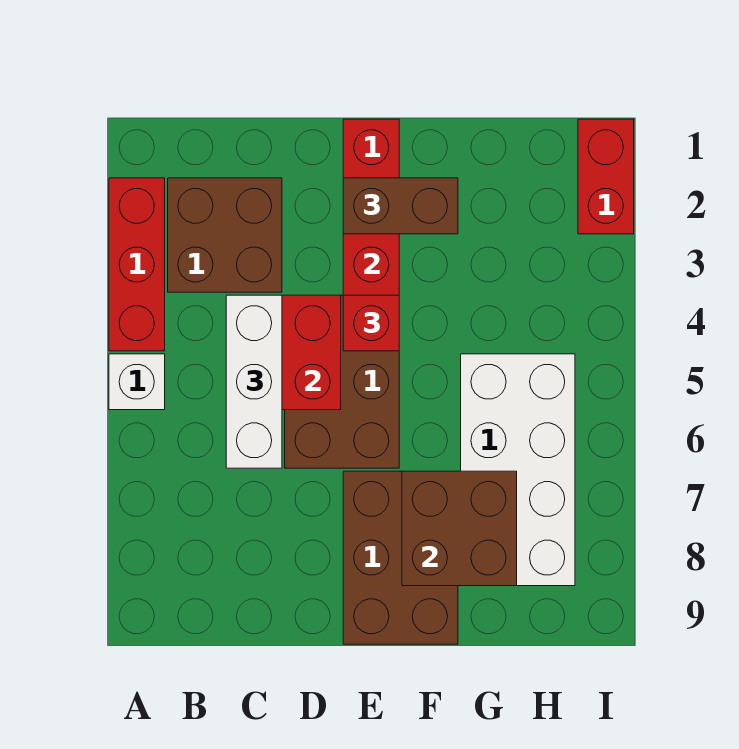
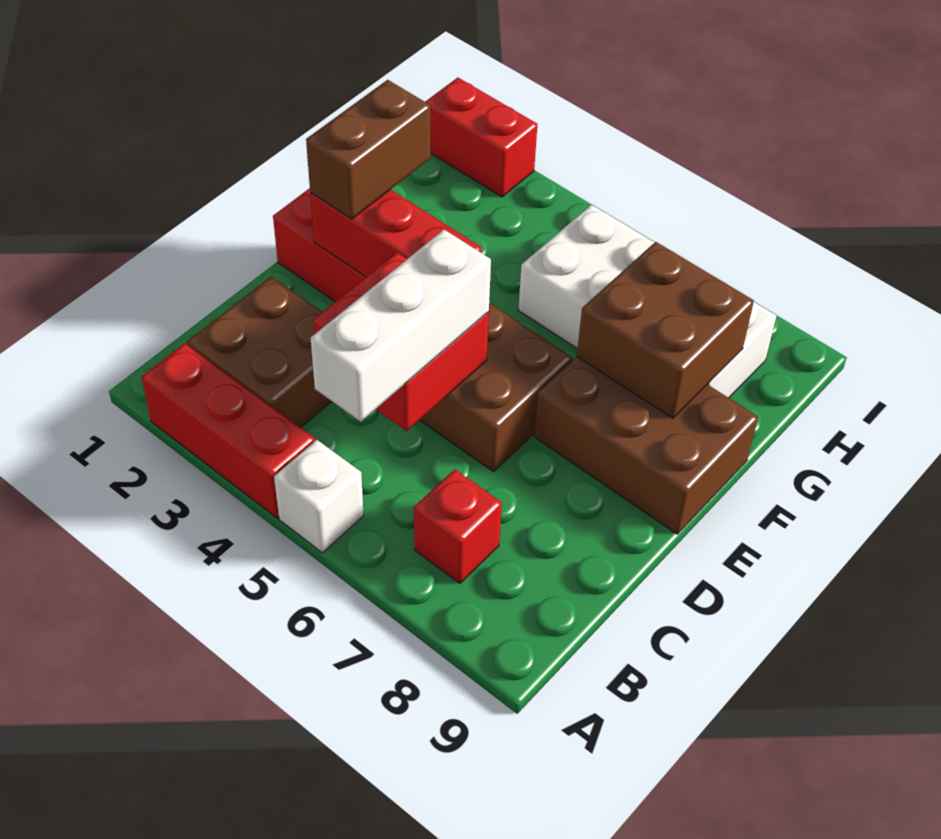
white 1x3 brick [226,295,282,468] -> white 1x3 brick turned to [311,230,491,422]
red 1x1 brick [343,295,399,351] -> red 1x1 brick moved to [414,469,502,584]

